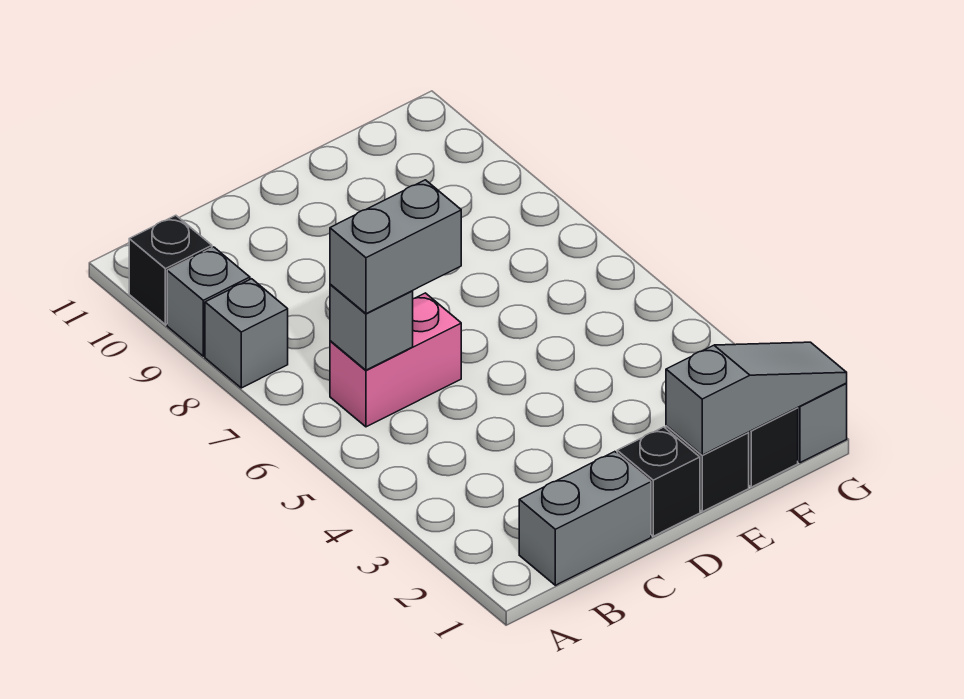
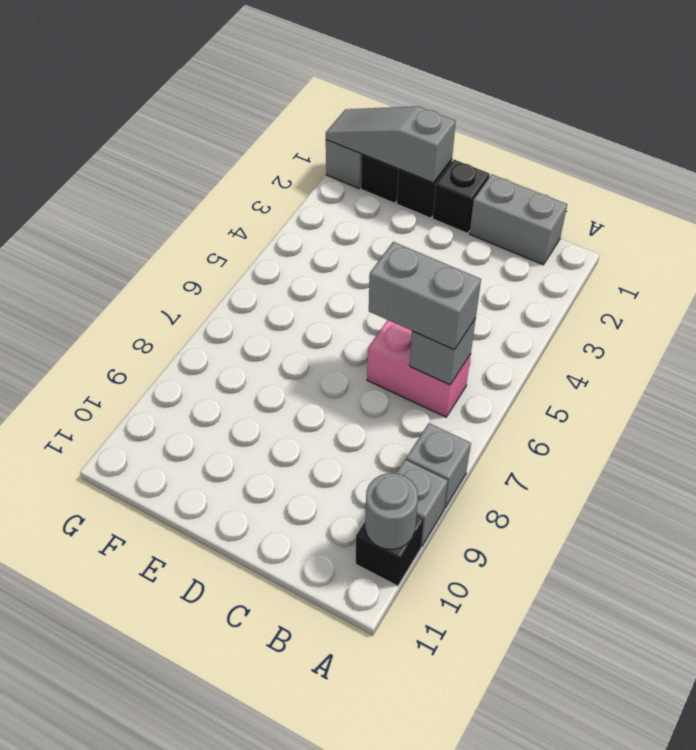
none -> grey 1x1 round brick [365,473,418,549]

